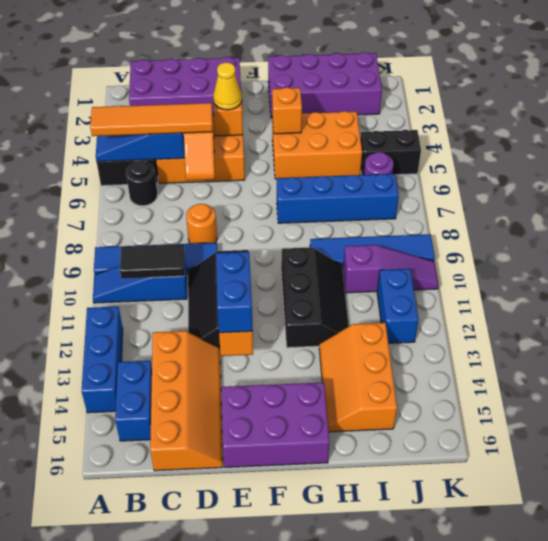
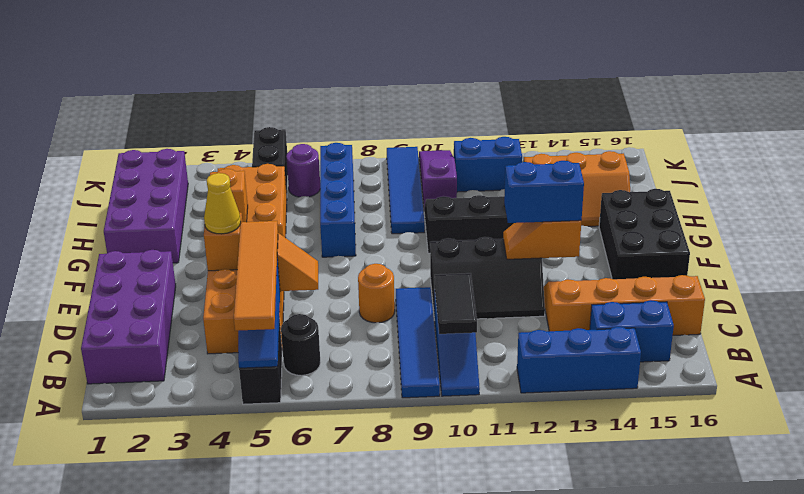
purple 2x3 brick [221,382,330,467] -> black 2x3 brick [599,189,690,279]

